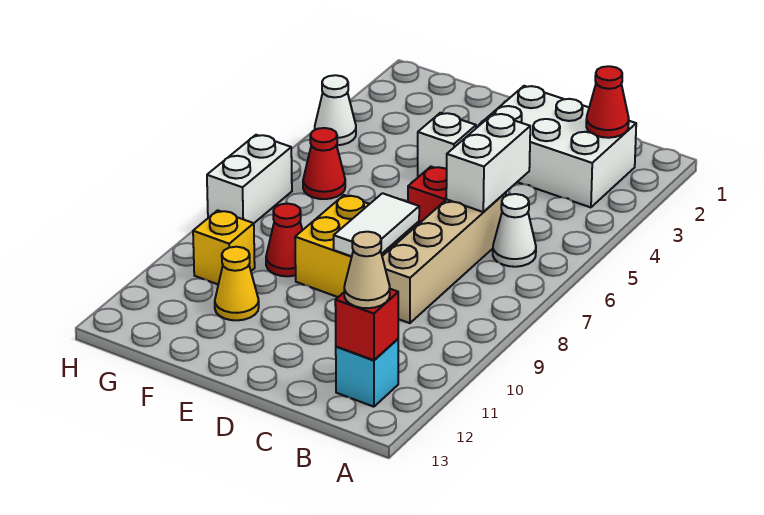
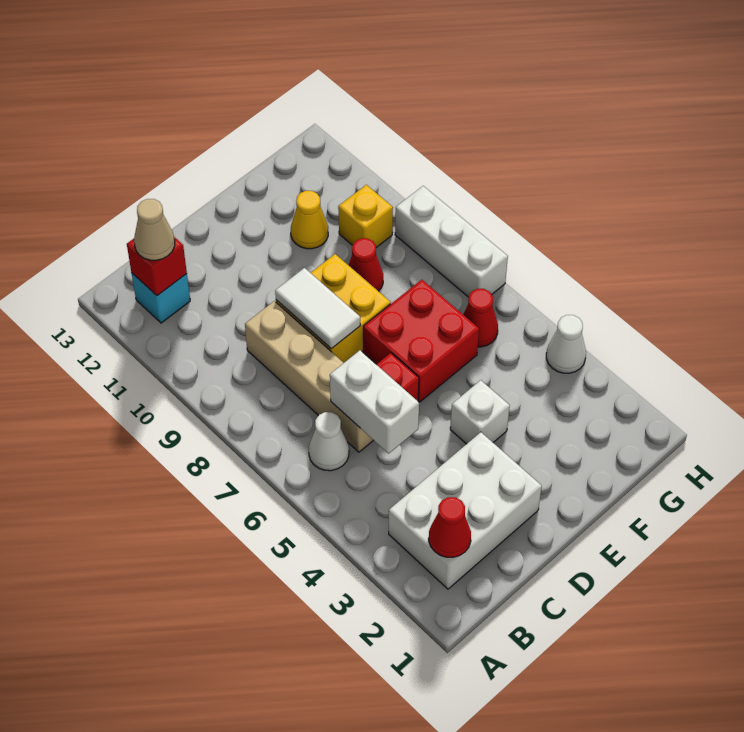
none -> red 2x2 brick [363,280,479,402]
white 1x2 brick [207,135,292,223] -> white 1x3 brick [395,186,508,297]

